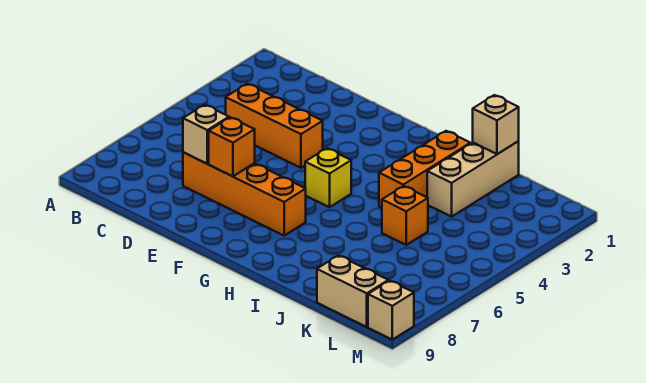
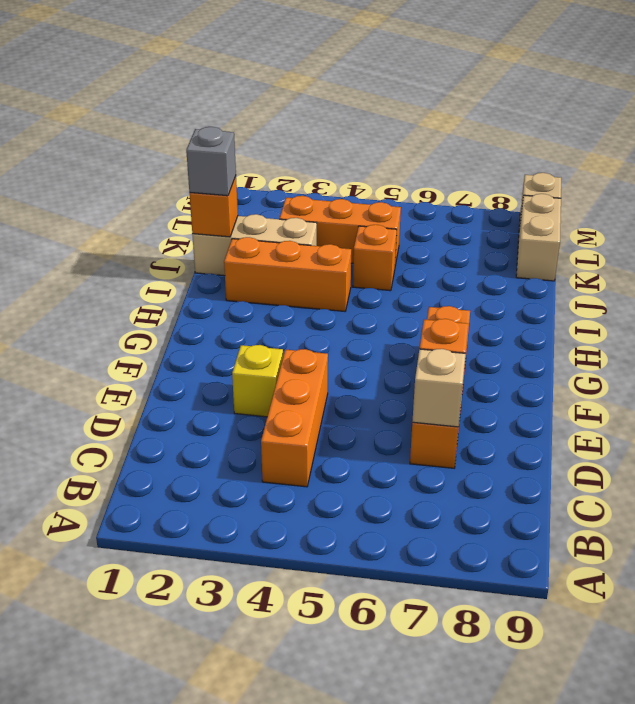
yellow 1x1 brick [305,148,351,207] -> yellow 1x1 brick moved to [232,345,283,417]
tan 1x1 brick [473,95,519,154] -> orange 1x1 brick [189,176,238,237]
none -> grey 1x1 brick [186,127,236,196]
none -> orange 1x3 brick [279,196,401,265]

